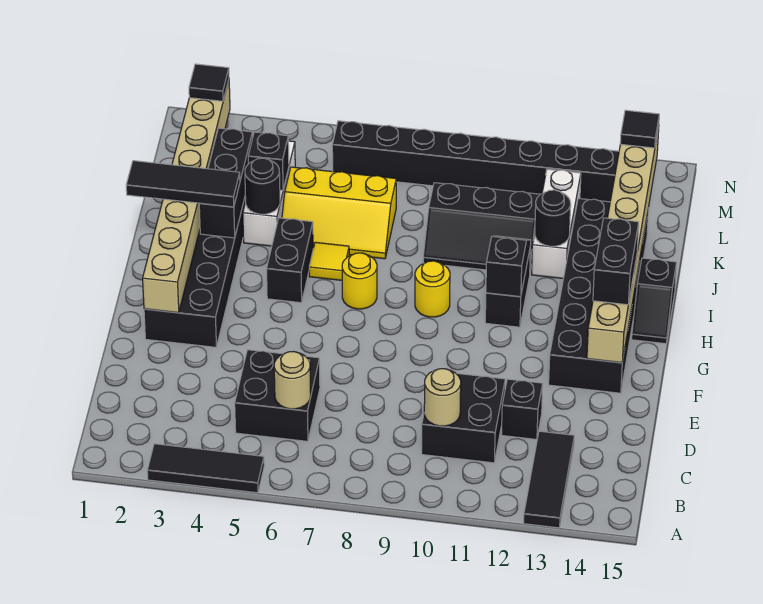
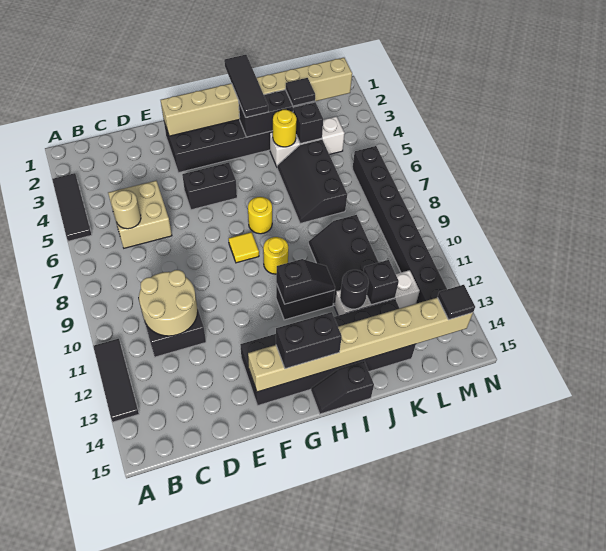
black 1x3 tile [524,431,574,528] -> black 1x3 tile turned to [93,339,139,422]
black 2x2 brick [235,350,320,441] -> tan 2x2 brick [108,181,172,248]
tan 1x1 round brick [424,369,461,426] -> tan 2x2 round brick [139,270,198,336]
black 1x1 brick [501,379,543,439] -> black 1x1 brick moved to [363,260,399,305]
black 1x2 brick [267,218,313,303] -> black 1x2 brick moved to [182,163,237,210]
yellow 1x1 tile [309,242,349,280] -> yellow 1x1 tile moved to [229,232,259,263]
black 1x1 round brick [245,158,280,214] -> yellow 1x1 round brick [273,110,297,147]
yellow 2x3 slope [282,167,396,259] -> black 2x3 slope [277,140,347,224]
black 1x1 tile [189,64,229,101] -> black 1x1 tile moved to [285,78,315,106]

